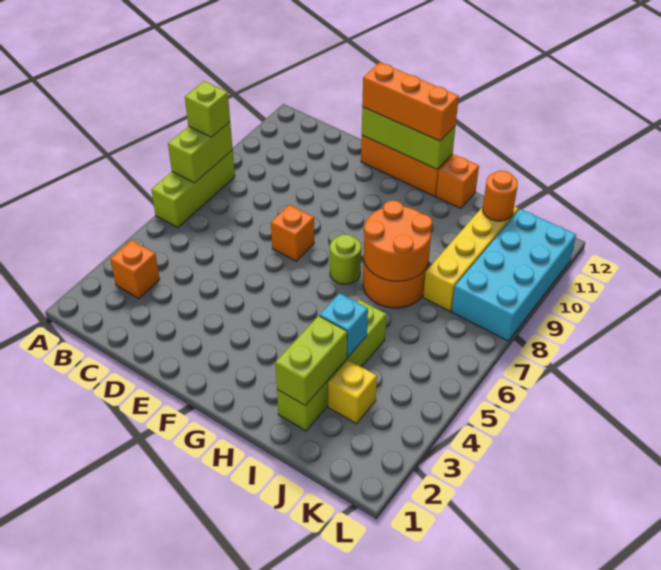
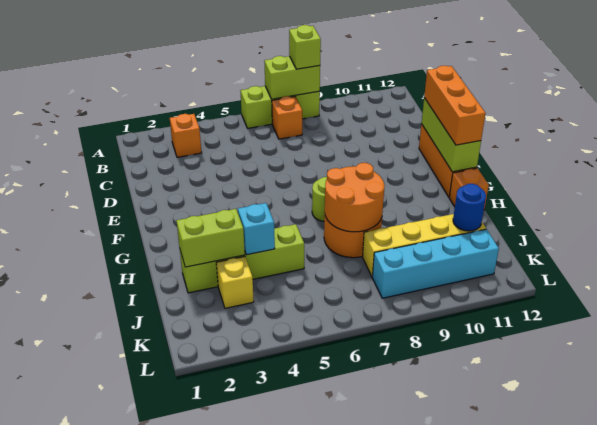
orange 1x1 brick [271,205,314,261] -> orange 1x1 brick moved to [272,96,302,139]
orange 1x1 round brick [483,171,518,221] -> blue 1x1 round brick [453,184,486,231]
cyan 2x4 brick [452,209,576,341] -> cyan 1x4 brick [372,229,499,298]

